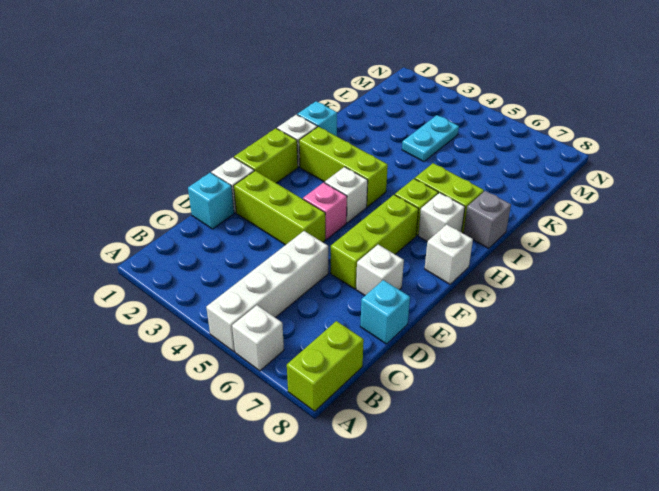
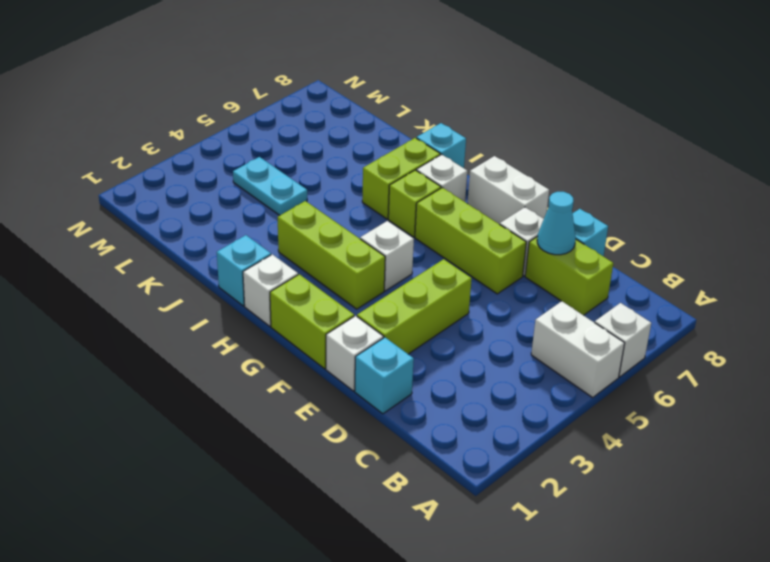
white 1x4 brick [206,231,328,352] -> white 1x2 brick [531,301,625,397]
lime 1x2 brick [287,321,364,411] -> lime 1x2 brick moved to [525,237,613,315]
none -> cyan 1x1 cone [537,192,576,255]
pink 1x1 brick [303,183,347,240] -> none
white 1x1 brick [425,224,473,284] -> white 1x2 brick [468,156,549,224]
lime 1x3 brick [299,126,388,207] -> lime 1x3 brick turned to [278,201,385,309]
grey 1x1 brick [463,191,511,248] -> cyan 1x1 brick [417,123,466,168]

